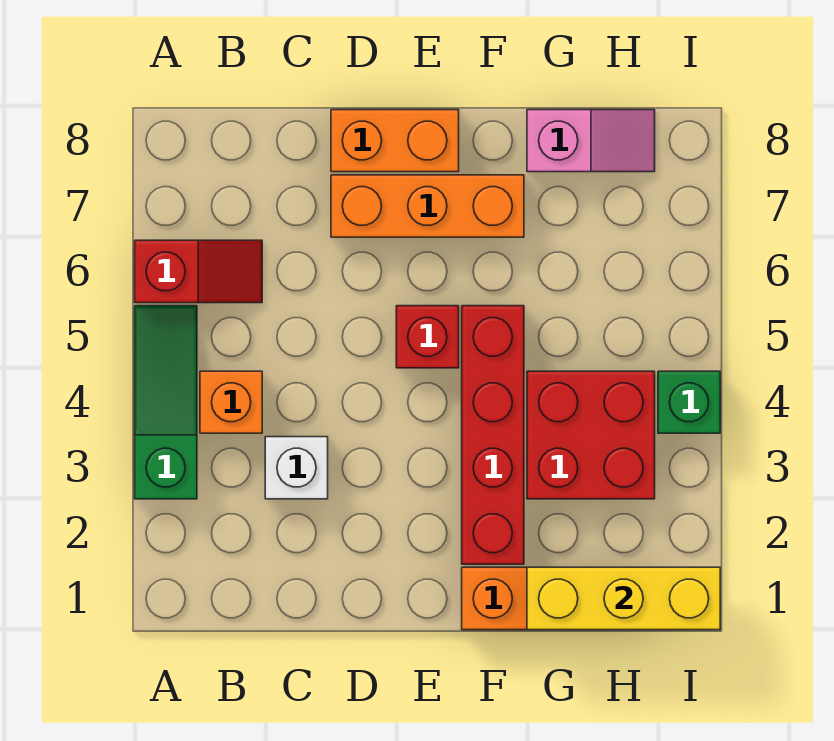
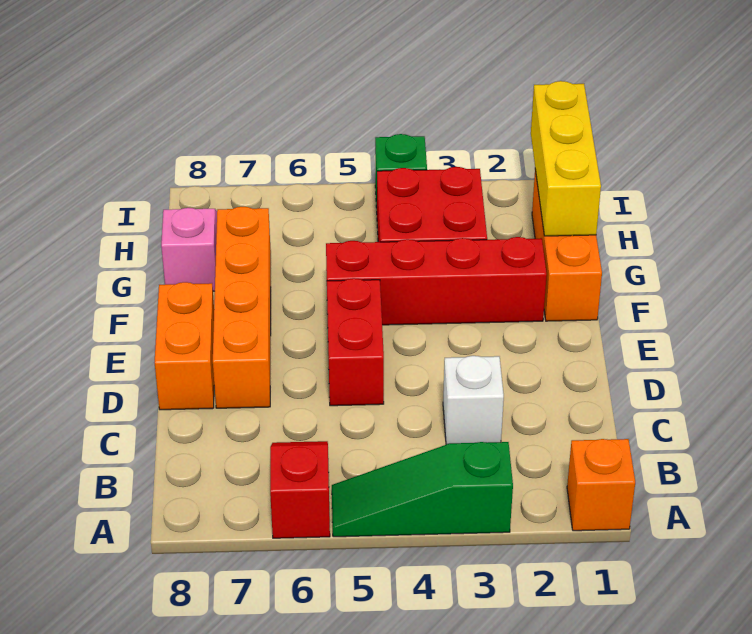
orange 1x1 brick [200,371,262,433] -> orange 1x1 brick moved to [567,439,635,531]
orange 1x3 brick [331,175,524,237] -> orange 1x4 brick [213,207,271,408]
red 1x1 brick [396,306,459,368] -> red 1x2 brick [327,278,384,406]

